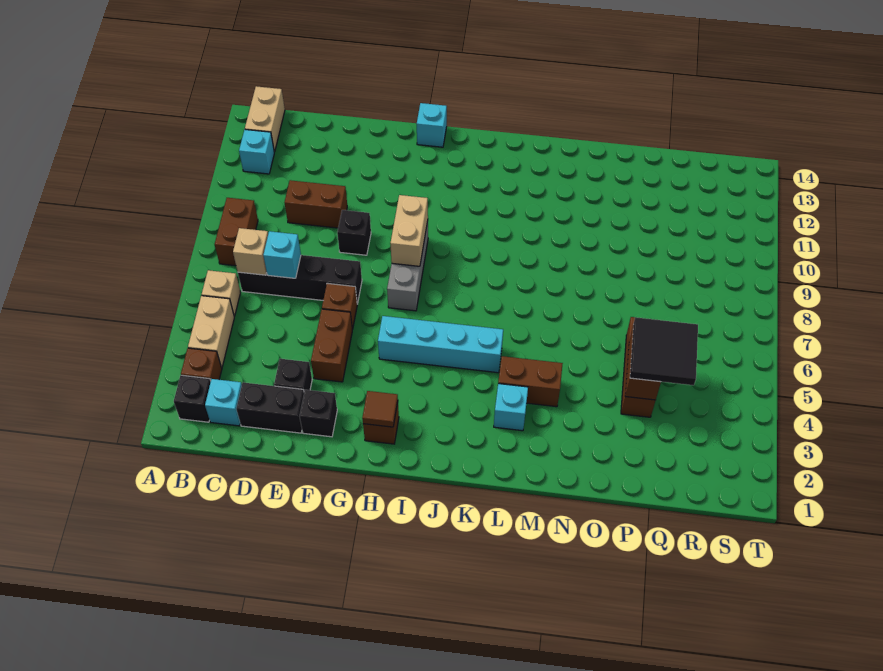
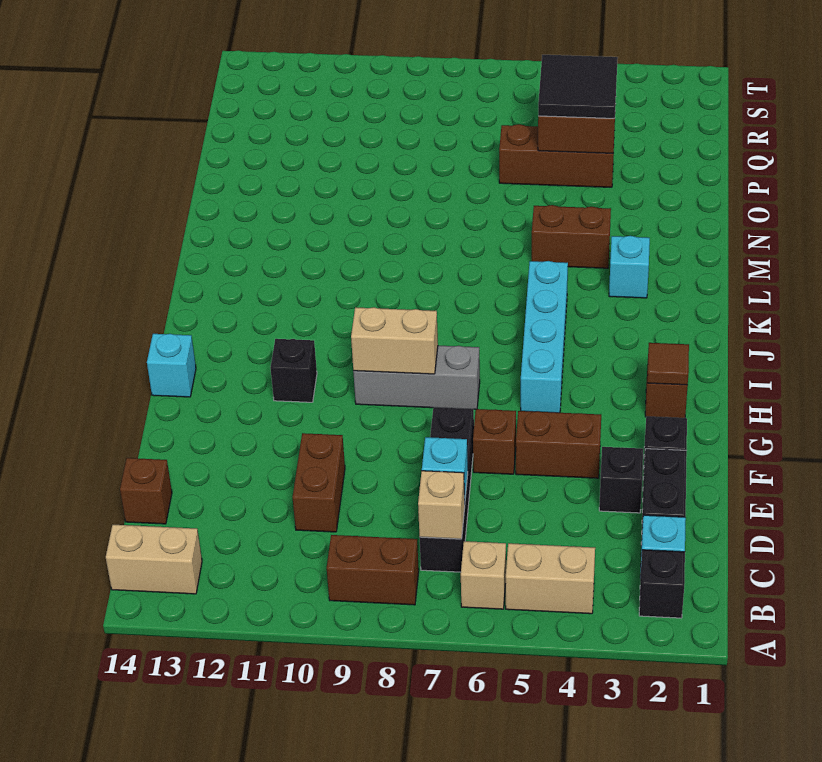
brown 1x1 brick [181,348,222,381] -> brown 1x1 brick moved to [120,458,172,524]
cyan 1x1 brick [239,130,274,174] -> none
black 1x1 brick [337,210,371,255] -> black 1x1 brick moved to [270,339,317,402]
brown 1x2 brick [498,356,563,407] -> brown 1x2 brick turned to [532,205,611,268]

